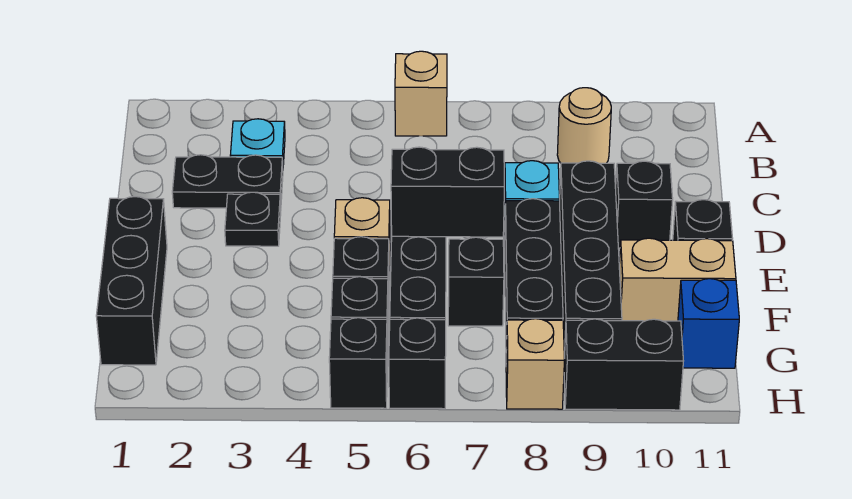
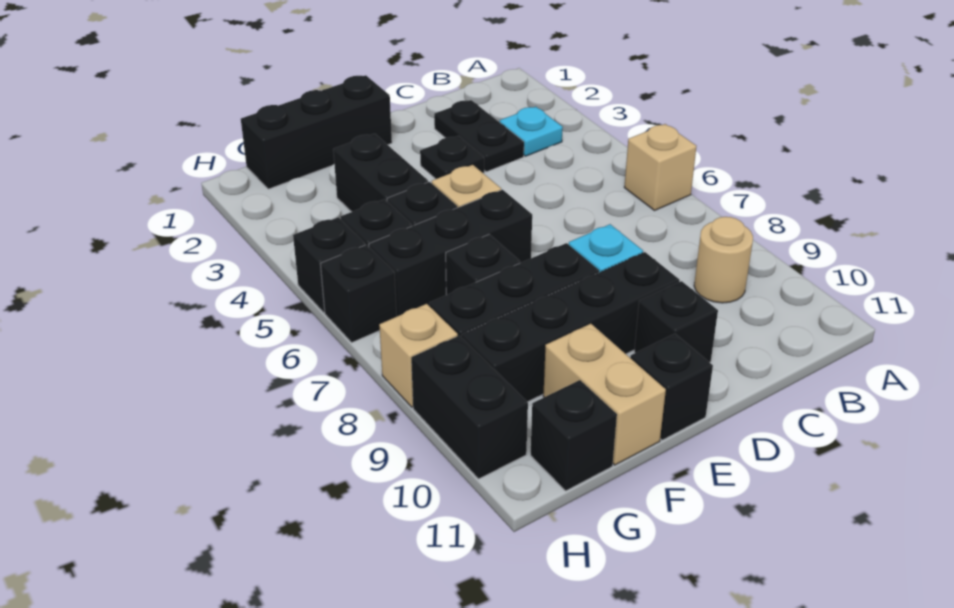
black 1x2 brick [391,147,504,237] -> black 1x2 brick moved to [333,134,428,212]
blue 1x1 brick [678,279,739,368] -> black 1x1 brick [531,380,617,491]

